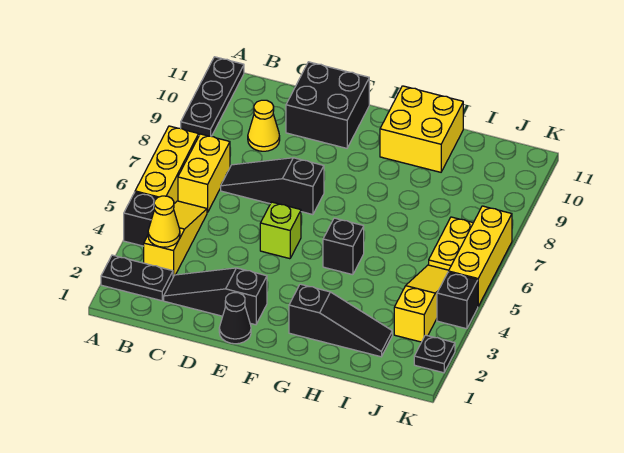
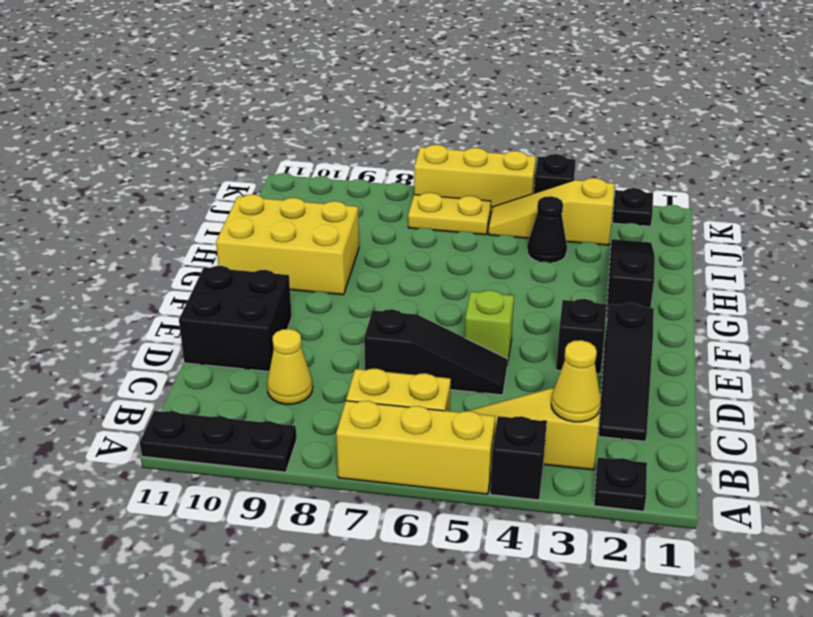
black 1x2 plate [101,255,173,301] -> black 1x1 plate [594,457,647,511]
black 1x3 slope [221,158,324,215] -> black 1x3 slope turned to [364,309,508,395]
black 1x1 cone [219,293,251,344] -> black 1x1 cone moved to [527,196,567,263]
black 1x1 brick [323,218,364,275] -> black 1x1 brick moved to [556,299,607,374]
yellow 2x2 brick [380,86,463,172] -> yellow 2x3 brick [216,194,359,295]

